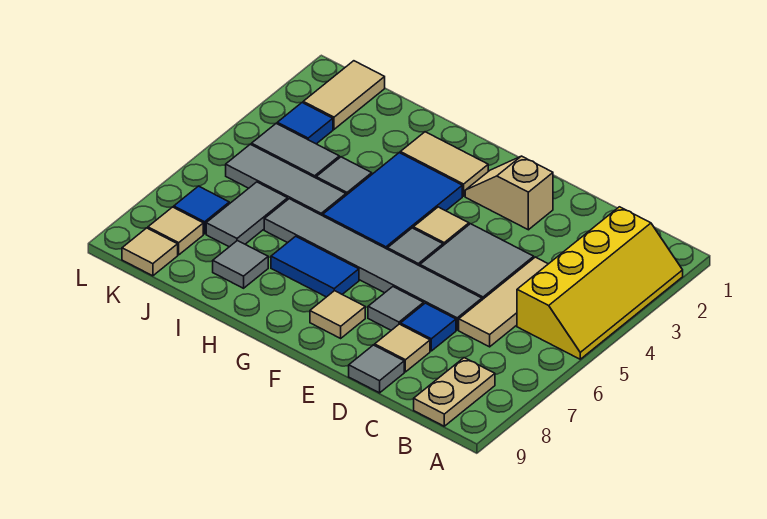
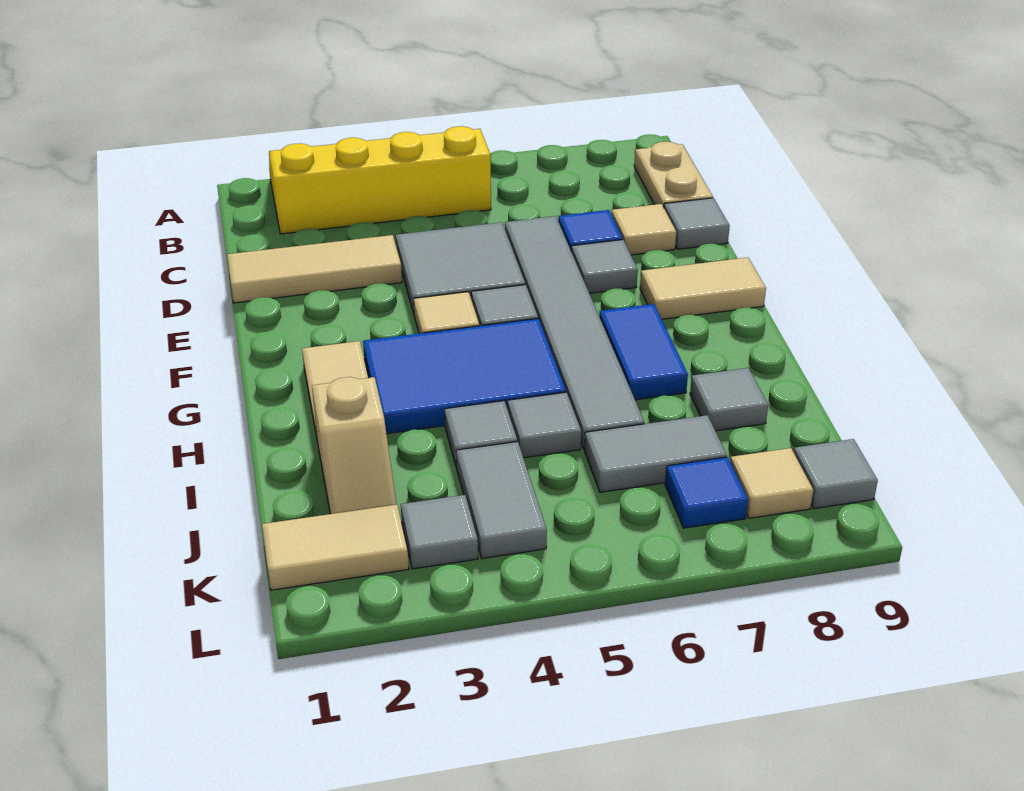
tan 1x2 plate [414,358,495,426] -> tan 1x2 plate turned to [634,142,713,207]
tan 1x3 tile [459,257,548,347] -> tan 1x3 tile moved to [227,235,402,303]
tan 1x2 slope [465,156,553,230] -> tan 1x2 slope moved to [312,377,396,514]
tan 1x1 tile [310,291,365,338] -> tan 1x2 tile [640,257,766,319]
grey 1x3 tile [226,144,346,216] -> grey 1x1 tile [508,392,581,458]
blue 1x1 tile [277,102,333,144] -> grey 1x1 tile [401,495,478,569]
tan 1x1 tile [122,228,178,276] -> grey 1x1 tile [794,439,878,509]

